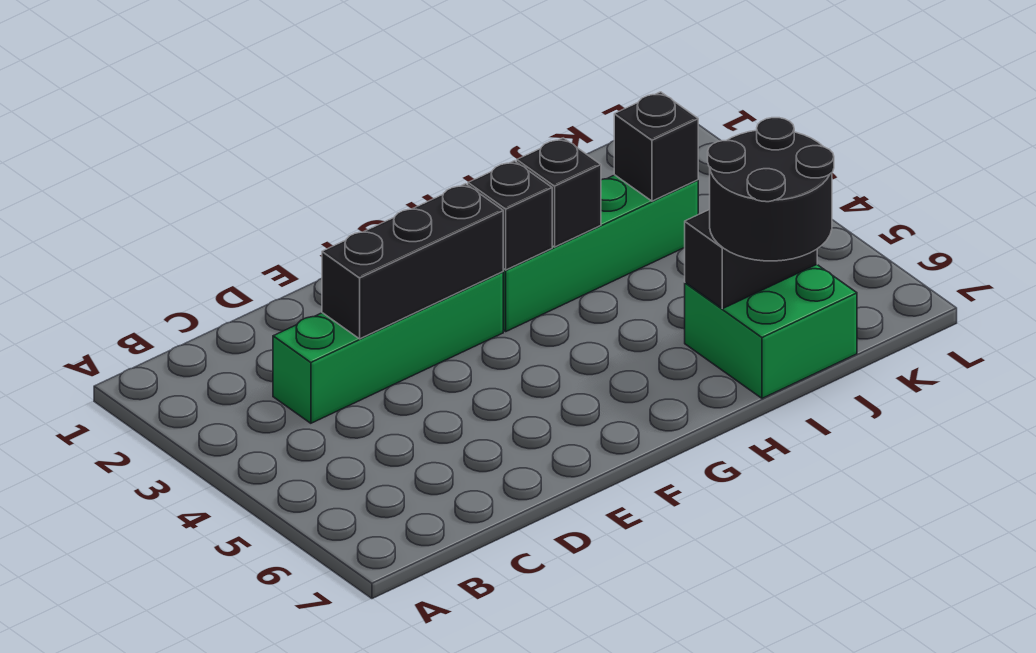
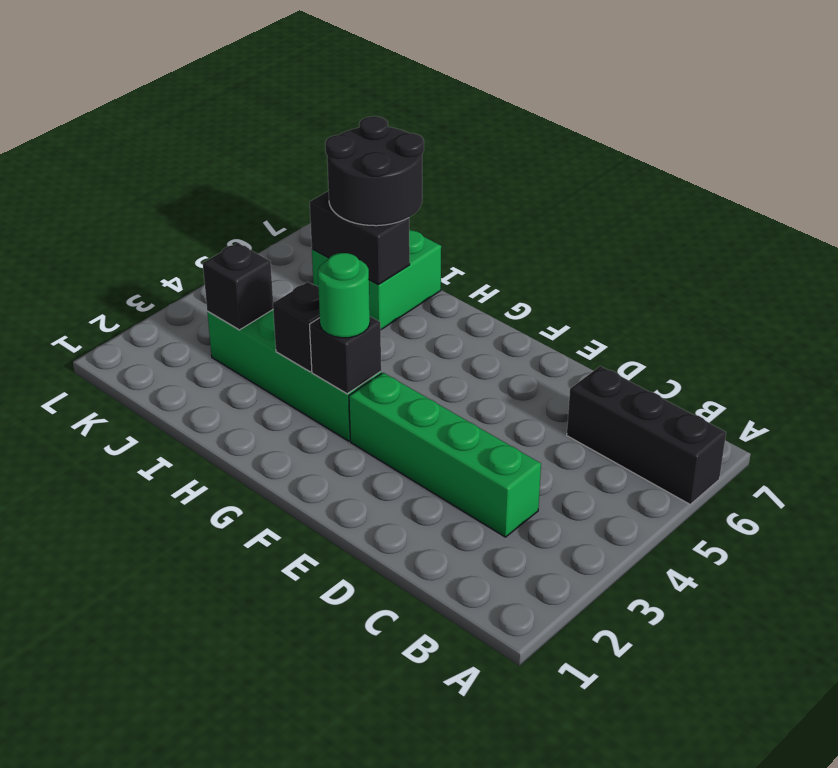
black 1x3 brick [322,184,503,339] -> black 1x3 brick moved to [567,366,726,504]
none -> green 1x1 round brick [318,253,370,338]

